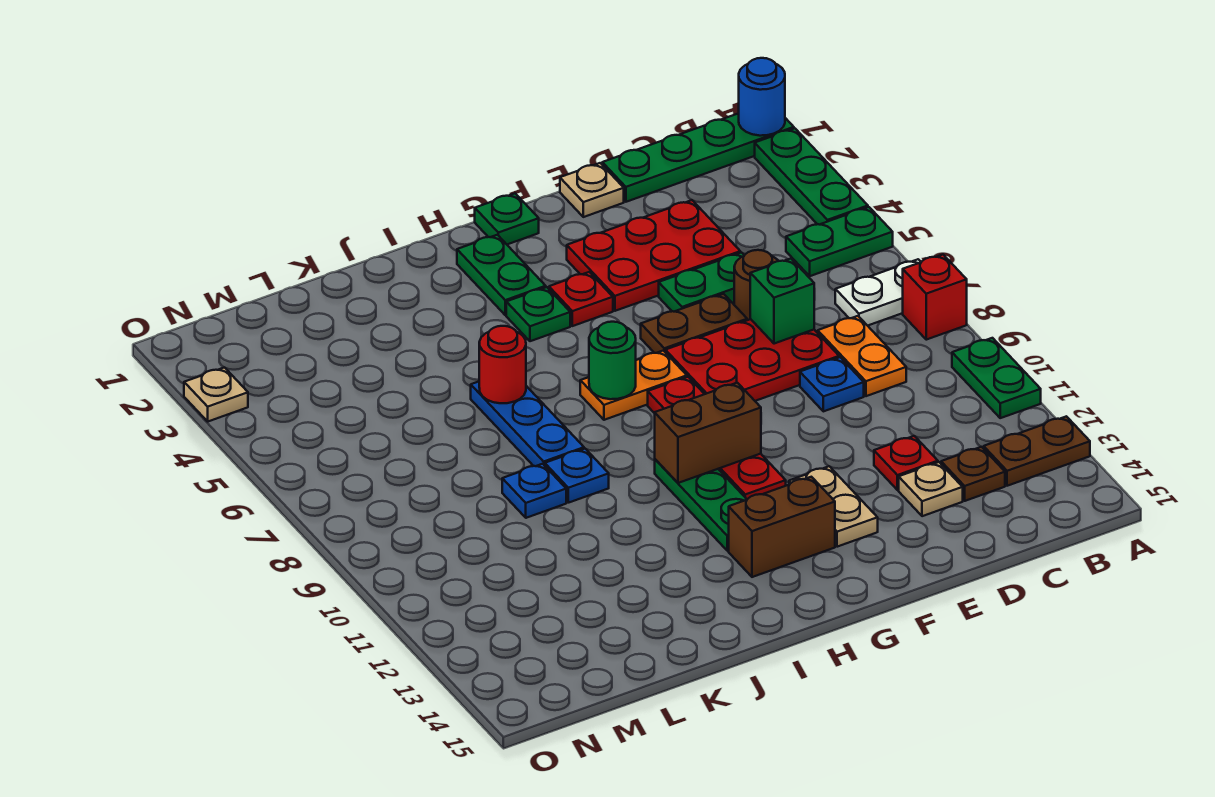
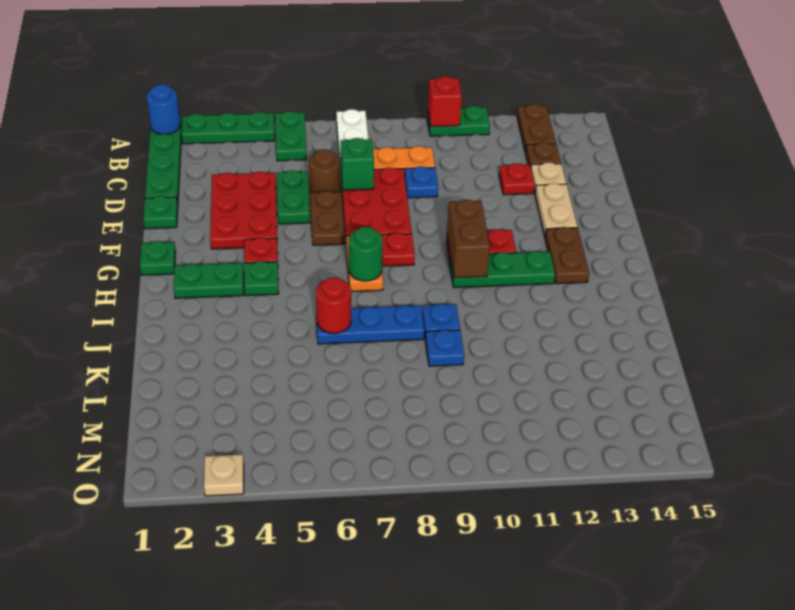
red 1x1 brick [903,255,967,340] -> red 1x1 brick moved to [428,77,462,127]
tan 1x1 plate [560,163,624,217] -> green 1x1 plate [143,196,178,229]
tan 1x2 plate [789,466,878,547] -> tan 1x2 plate turned to [535,183,577,236]
brown 1x2 brick [729,477,835,577] -> brown 1x2 plate [545,227,589,284]

